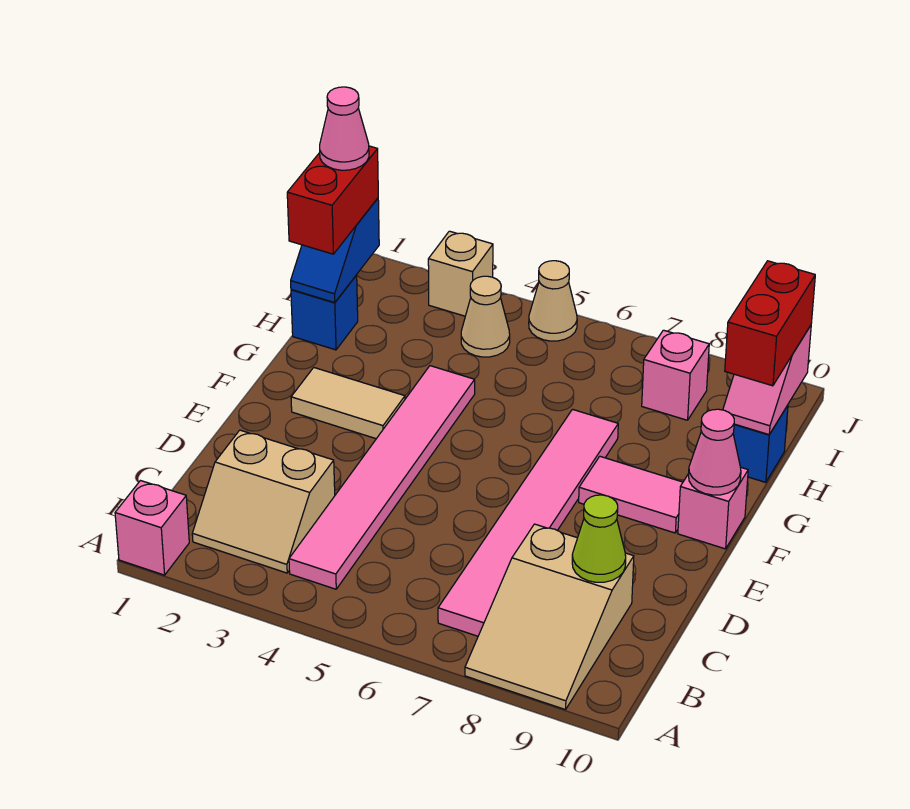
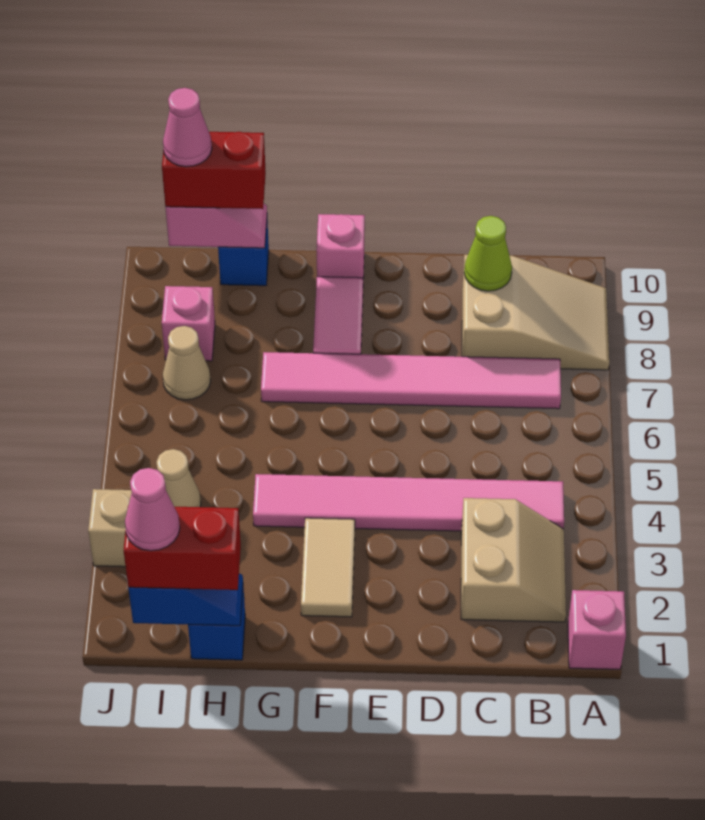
pink 1x1 cone [688,409,741,495] -> pink 1x1 cone moved to [163,88,212,167]
tan 1x1 cone [529,261,577,341] -> tan 1x1 cone moved to [163,326,211,400]

